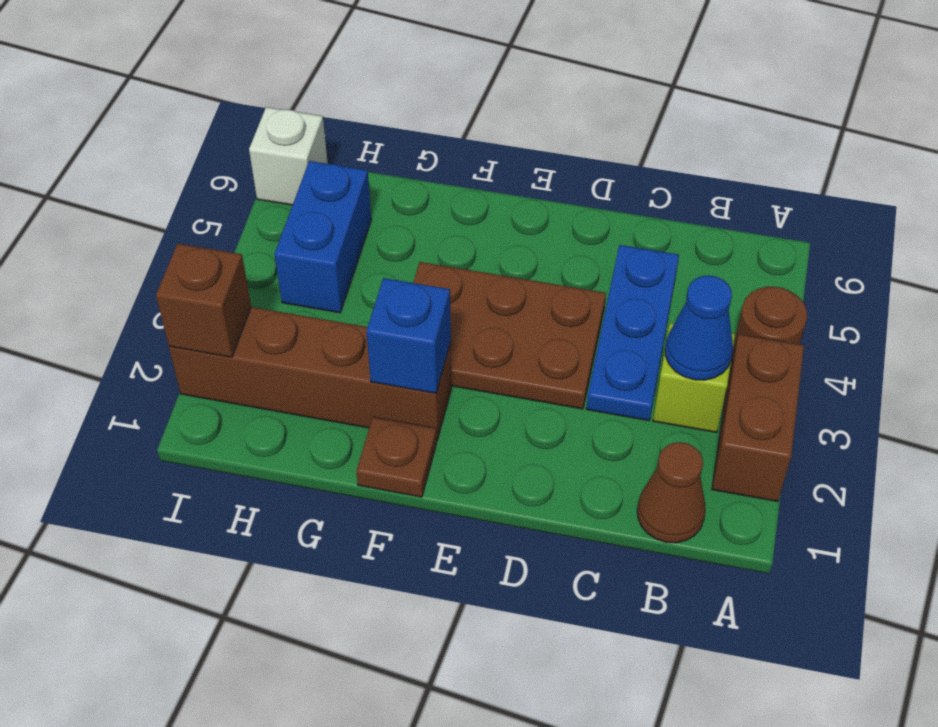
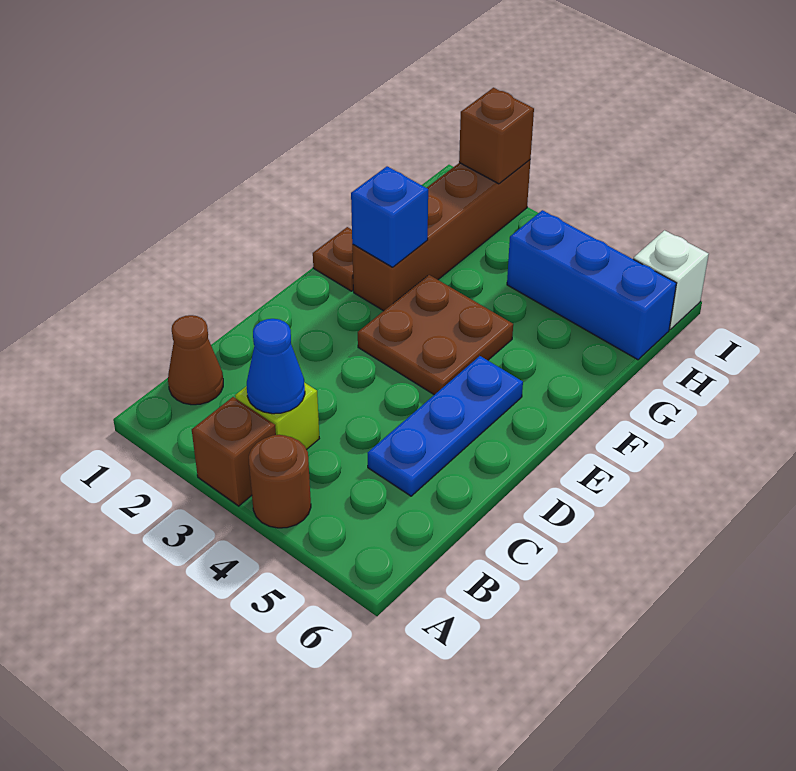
brown 1x2 brick [712,334,804,502] -> brown 1x1 brick [192,397,276,506]
blue 1x3 plate [586,245,679,421] -> blue 1x3 plate turned to [368,356,523,496]
brown 2x3 plate [413,262,606,409] -> brown 2x2 plate [358,275,513,395]
blue 1x2 brick [275,161,371,313] -> blue 1x3 brick [507,210,677,360]

